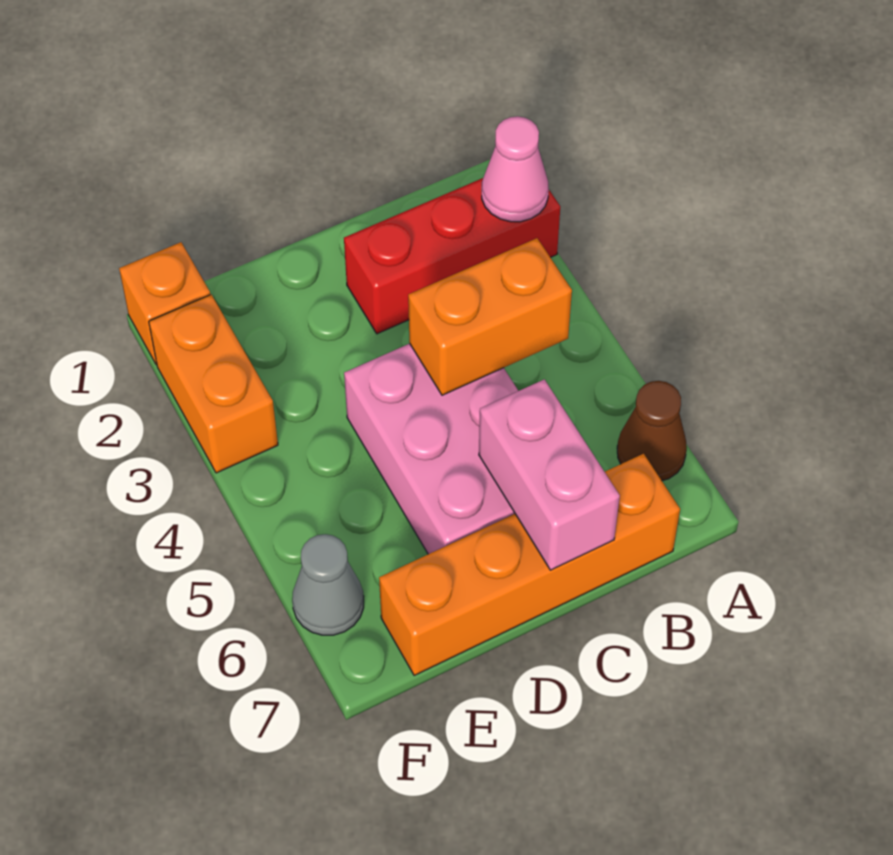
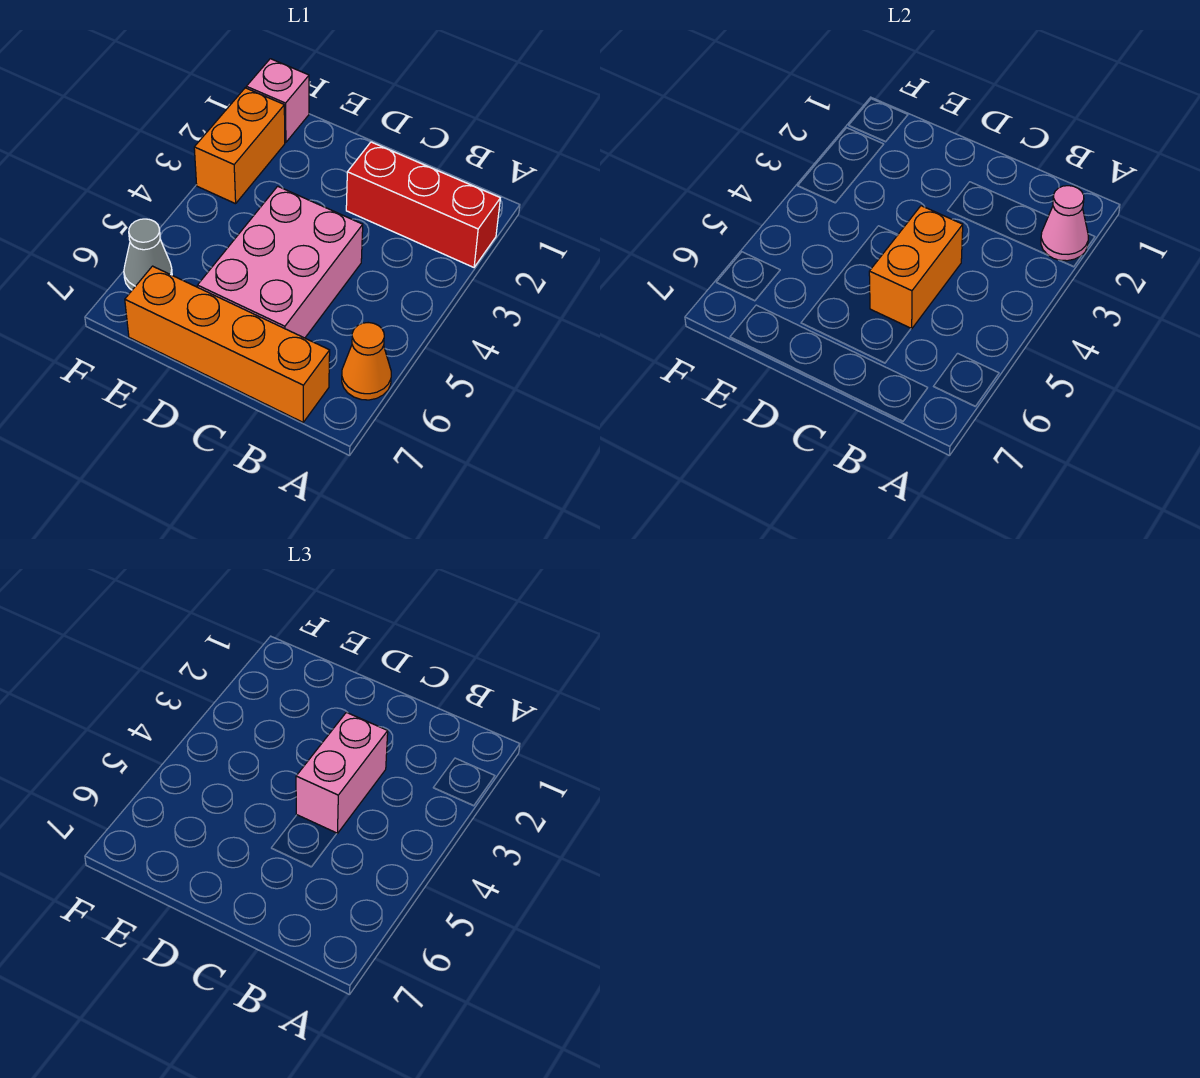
brown 1x1 cone [617,381,687,481] -> orange 1x1 cone [342,323,391,400]
orange 1x2 brick [408,238,572,395] -> orange 1x2 brick turned to [869,206,963,329]
pink 1x2 brick [479,379,620,570] -> pink 1x2 brick moved to [296,712,388,833]
orange 1x1 brick [119,242,210,365] -> pink 1x1 brick [246,59,309,142]

